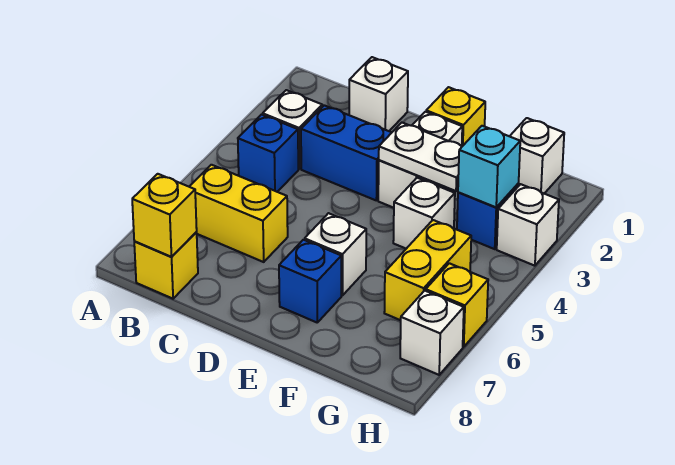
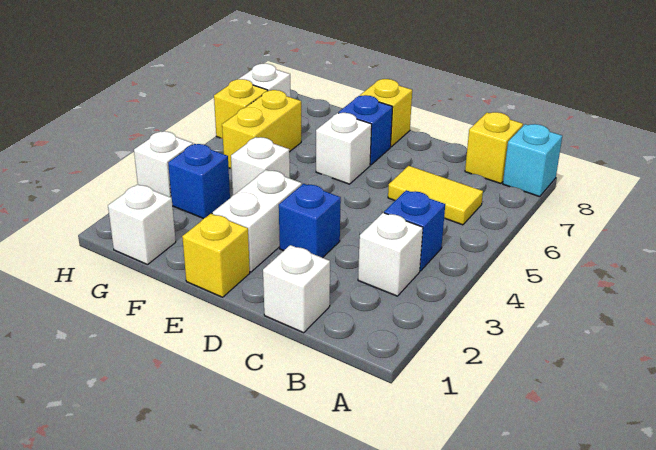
yellow 1x2 brick [189,165,288,262] -> yellow 1x2 tile [388,166,483,225]
yellow 1x1 brick [132,174,197,257] -> yellow 1x1 brick moved to [360,79,412,147]
blue 1x2 brick [301,105,392,200] -> blue 1x1 brick [279,184,341,258]
white 1x2 plate [379,123,462,191] -> none
cyan 1x1 brick [458,126,520,207] -> cyan 1x1 brick moved to [503,124,562,197]

